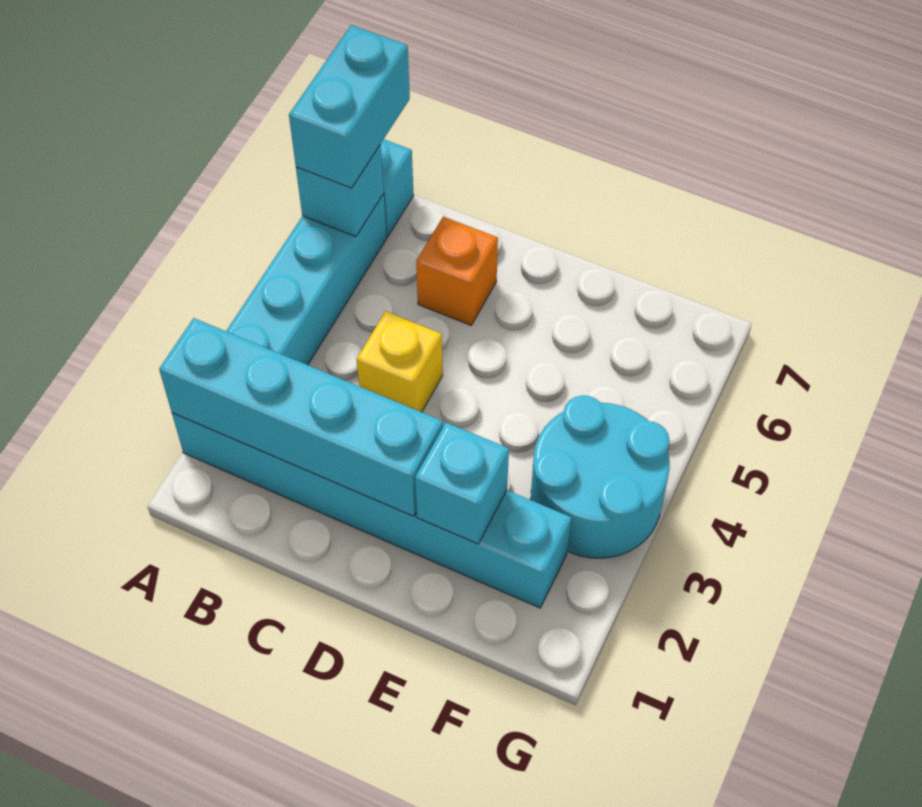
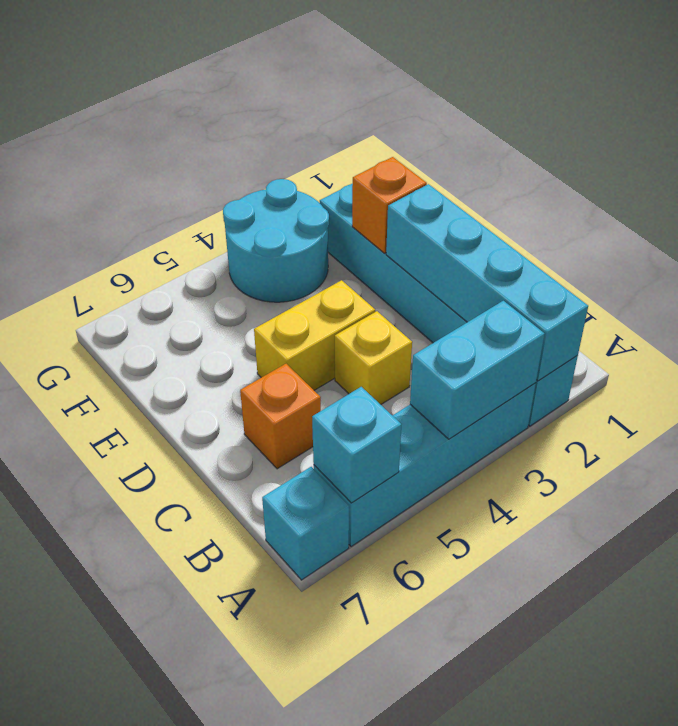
cyan 1x2 brick [289,25,410,188] -> cyan 1x2 brick moved to [410,301,545,439]
none -> yellow 1x2 brick [254,280,375,390]
cyan 1x1 brick [415,422,509,544] -> orange 1x1 brick [352,157,427,253]

